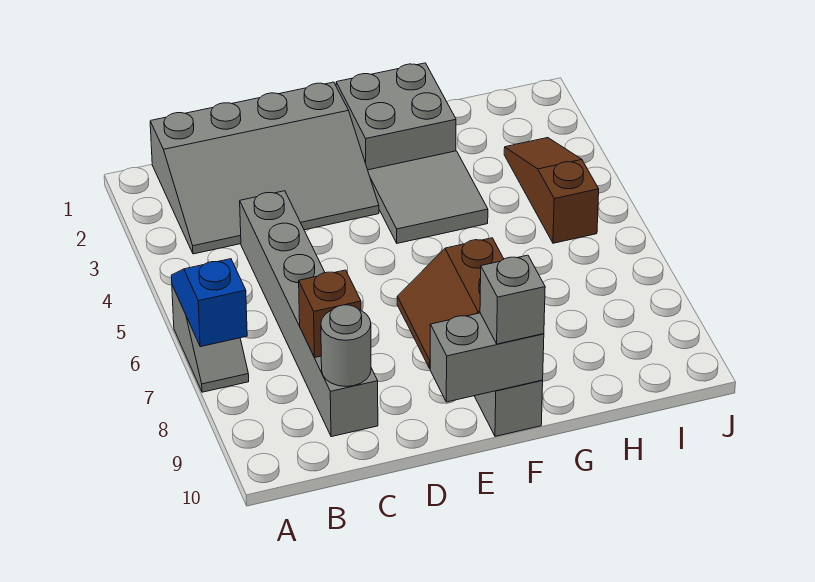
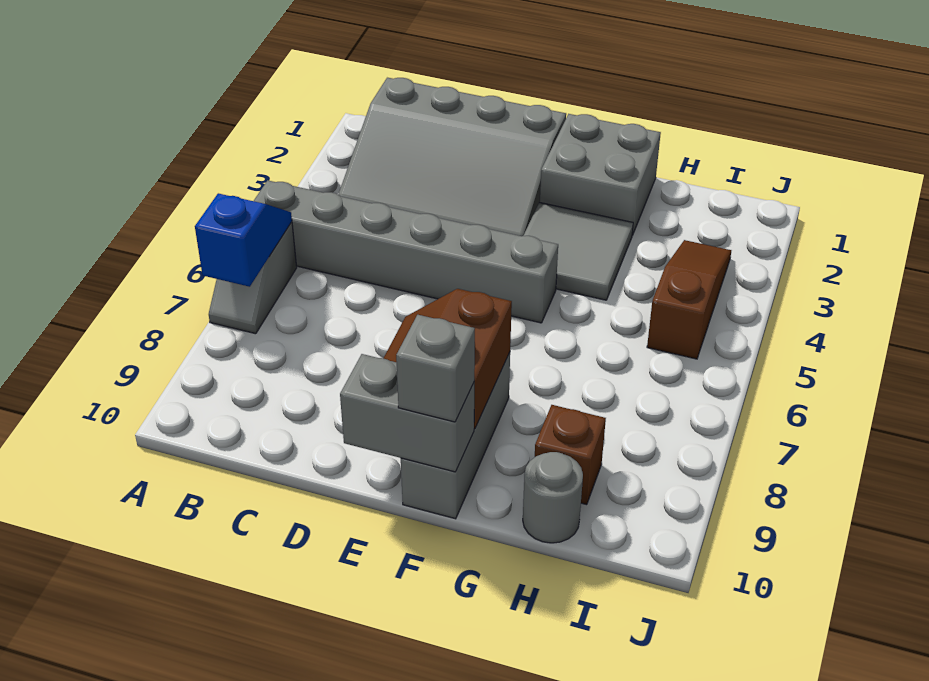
grey 1x6 brick [240,191,378,437] -> grey 1x6 brick turned to [254,180,558,323]
brown 1x1 brick [299,270,361,357] -> brown 1x1 brick moved to [535,405,606,505]
grey 1x1 round brick [321,305,371,387] -> grey 1x1 round brick moved to [523,452,583,543]

